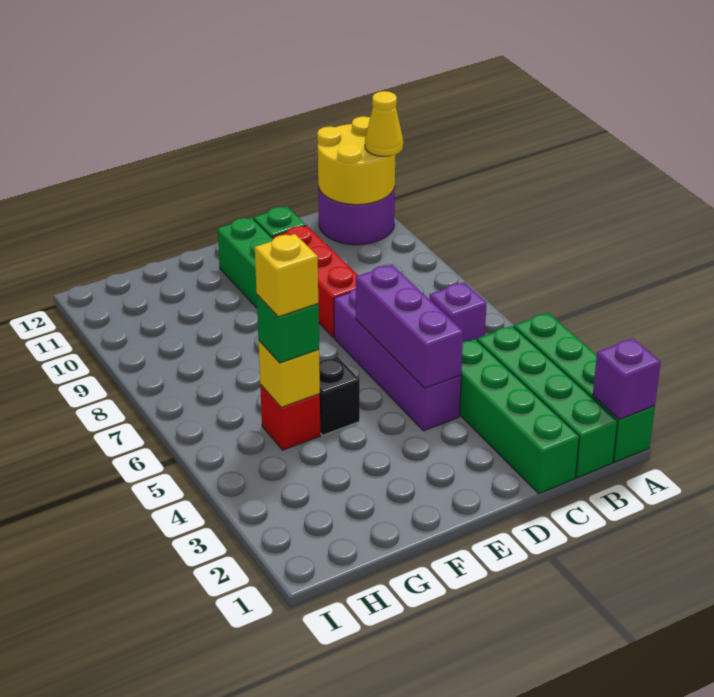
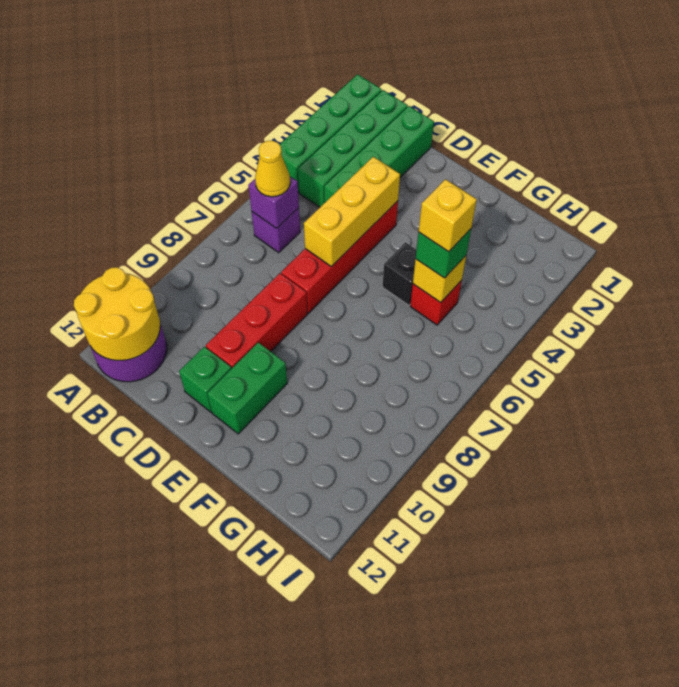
purple 1x1 brick [593,338,661,419] -> purple 1x1 brick moved to [248,177,299,228]
yellow 1x1 cone [365,91,403,157] -> yellow 1x1 cone moved to [255,141,290,197]
purple 1x4 brick [334,288,461,431] -> red 1x4 brick [281,201,398,313]
purple 1x3 brick [356,265,463,388] -> yellow 1x3 brick [304,157,400,267]

